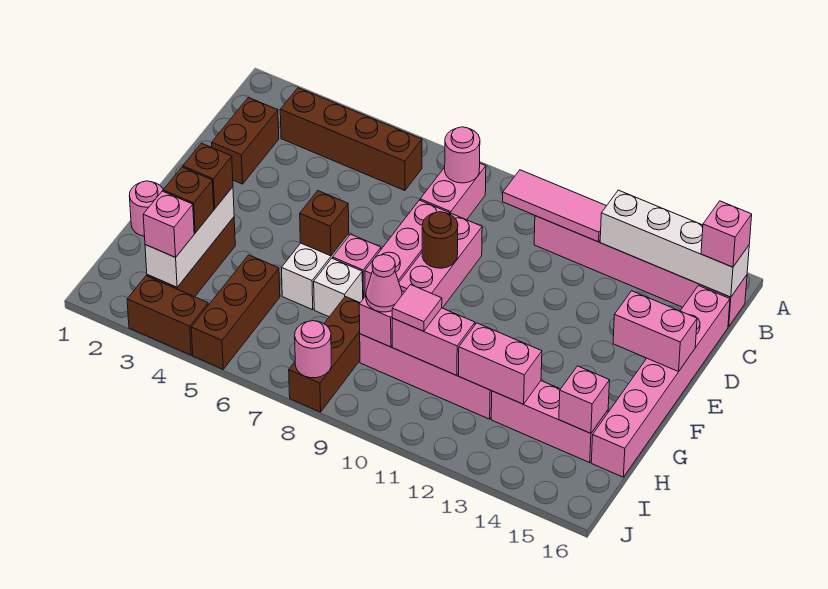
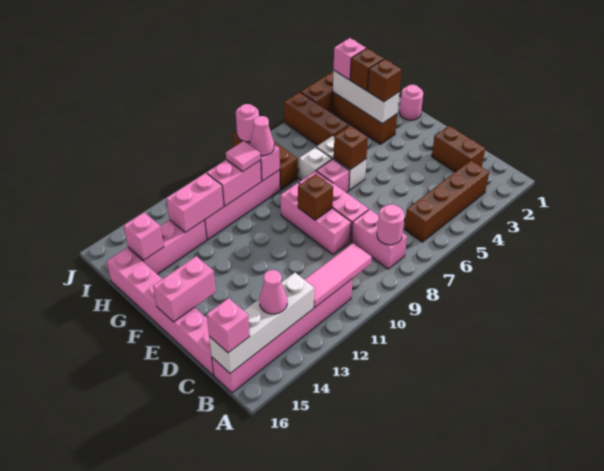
none -> pink 1x1 cone [259,270,287,314]
brown 1x1 round brick [422,212,458,268] -> brown 1x1 brick [298,174,333,220]

